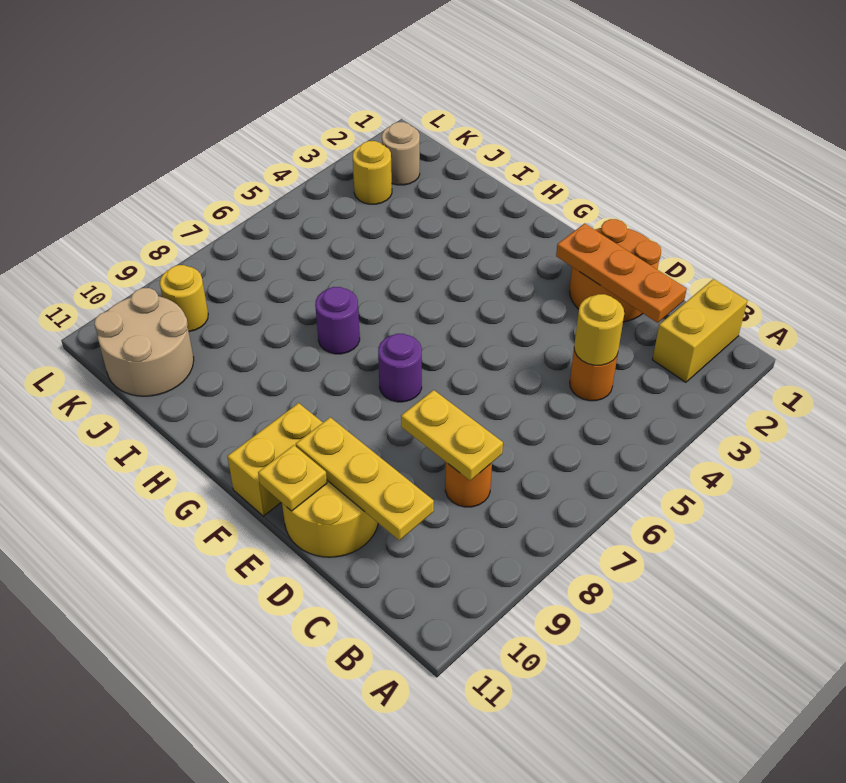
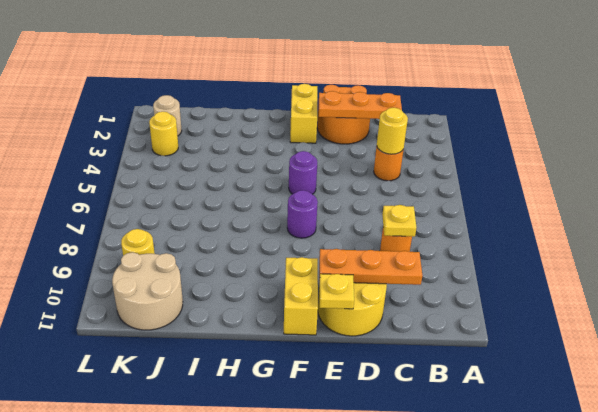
yellow 1x2 brick [652,279,747,382] -> yellow 1x2 brick moved to [290,84,317,143]
yellow 1x2 plate [401,390,503,481] -> yellow 1x1 plate [382,205,416,237]
yellow 1x3 plate [296,417,434,540] -> orange 1x3 plate [319,249,422,285]
purple 1x1 round brick [315,287,360,354] -> purple 1x1 round brick moved to [289,151,317,194]

